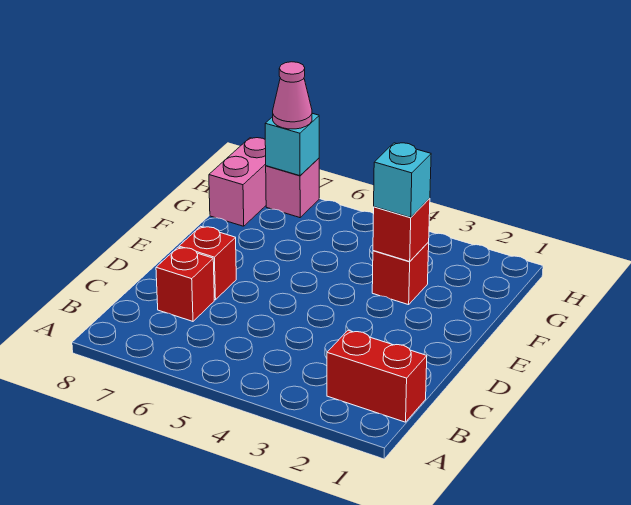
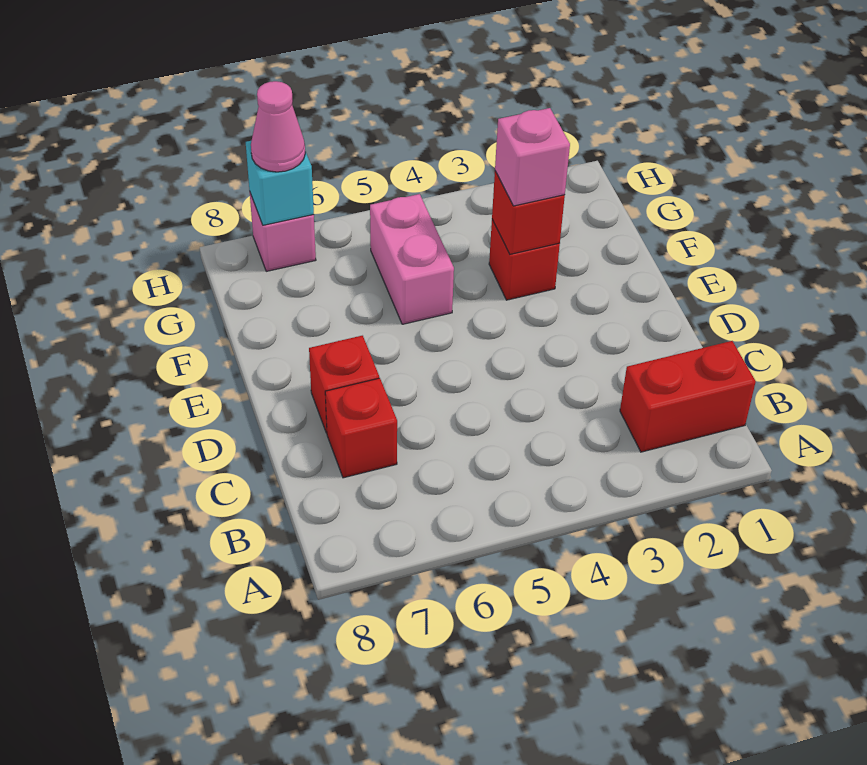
cyan 1x1 brick [374,143,431,217] -> pink 1x1 brick [495,108,570,206]
pink 1x2 brick [209,138,266,226] -> pink 1x2 brick moved to [370,194,454,324]

